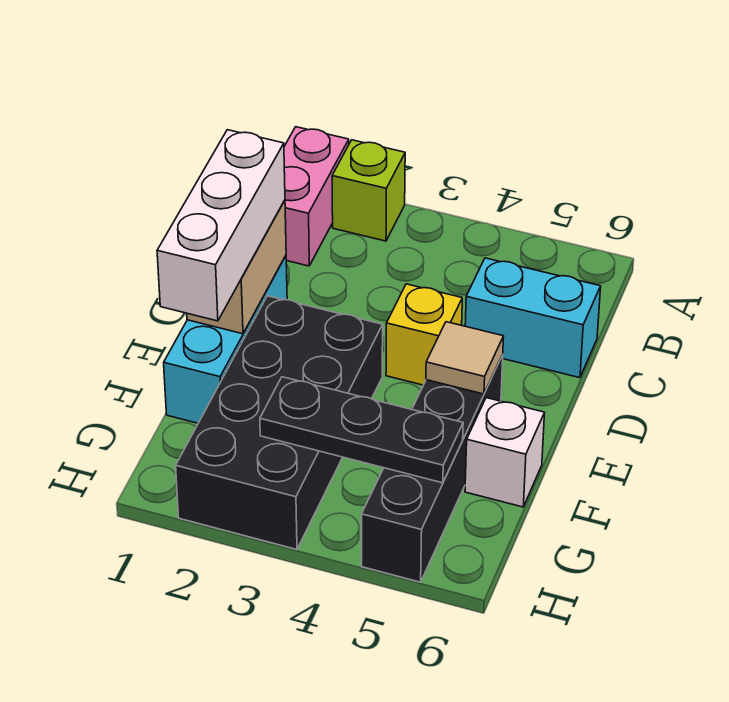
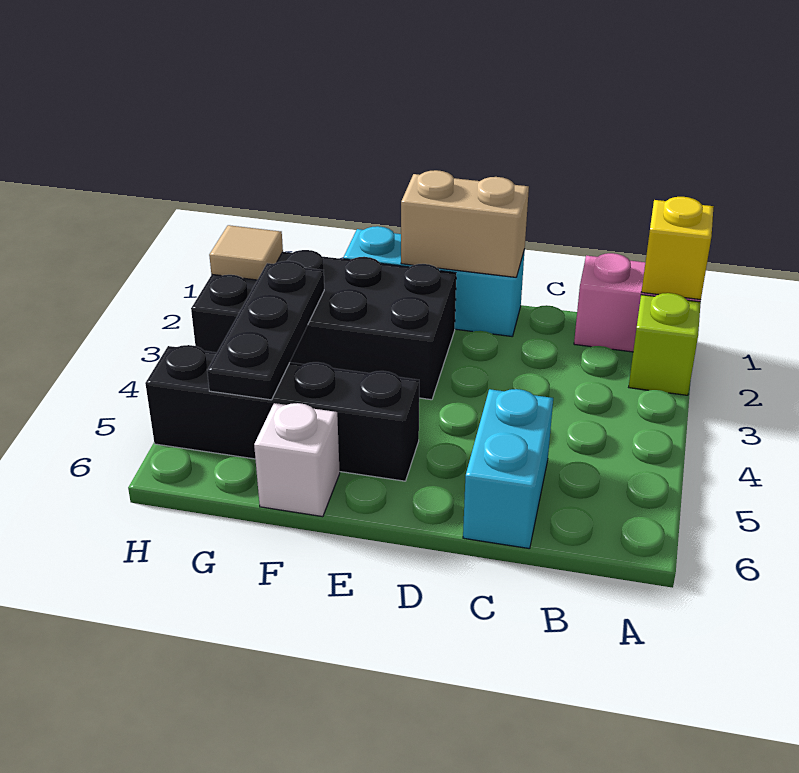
white 1x3 brick [157,130,285,321] -> none
yellow 1x1 brick [386,284,462,385] -> yellow 1x1 brick moved to [642,197,714,300]
tan 1x1 tile [426,322,504,394] -> tan 1x1 tile moved to [209,225,283,280]

